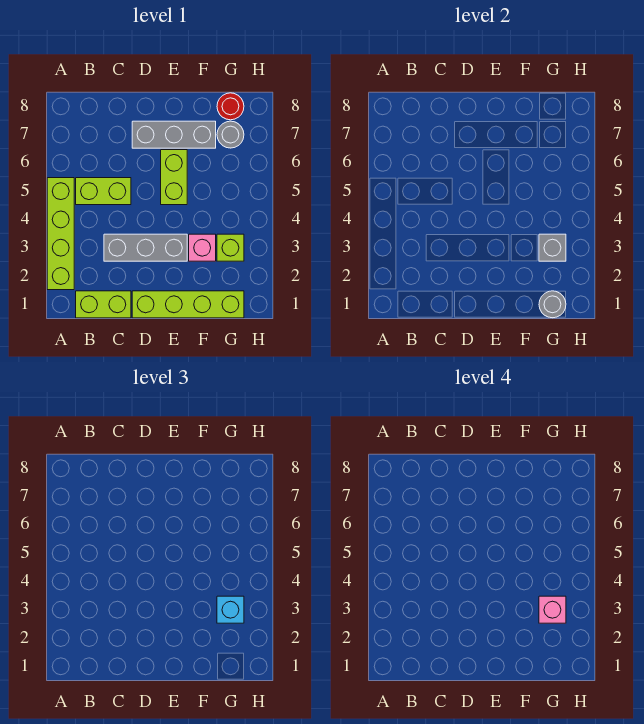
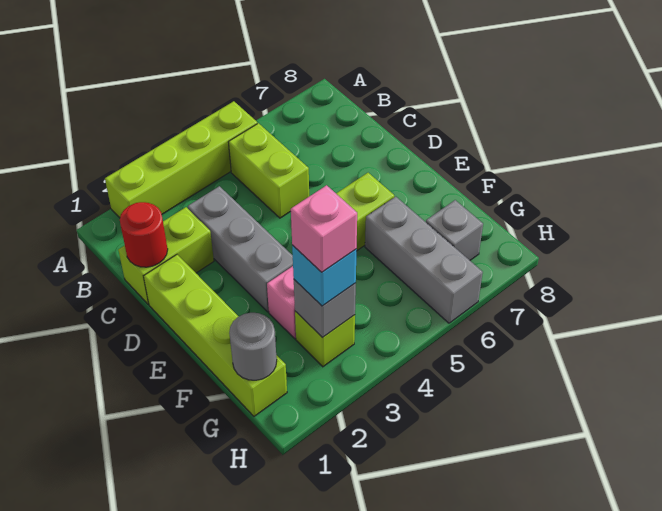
lime 1x2 brick [76,291,131,318] -> lime 1x2 brick turned to [118,207,214,304]
grey 1x3 brick [132,121,216,148] -> grey 1x3 brick moved to [365,197,483,323]
grey 1x1 round brick [217,121,244,148] -> grey 1x1 brick [426,200,483,260]
red 1x1 round brick [217,93,244,120] -> red 1x1 round brick moved to [120,202,168,267]

